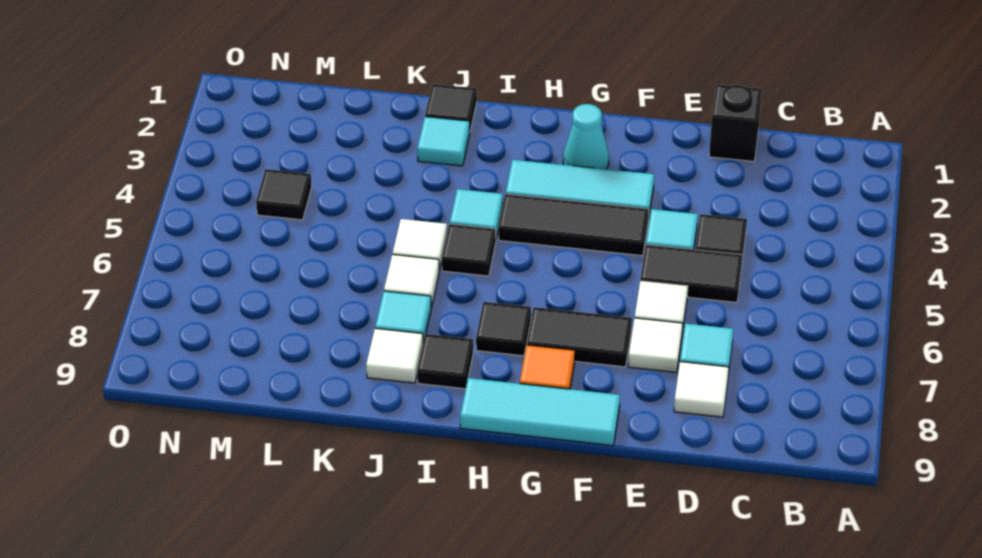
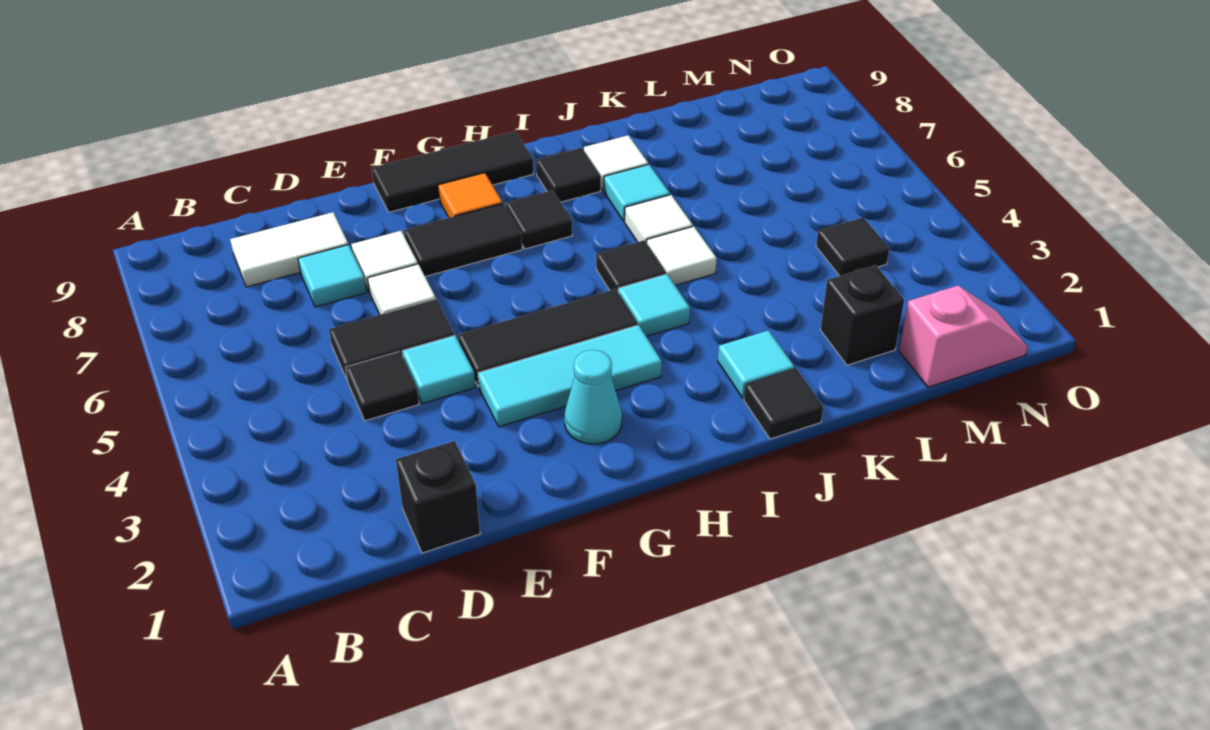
white 1x1 tile [674,362,729,417] -> white 1x2 tile [230,212,348,287]
cyan 1x3 tile [460,378,620,446] -> black 1x3 tile [372,131,533,212]
none -> black 1x1 brick [820,265,904,365]
none -> pink 1x2 slope [899,286,1028,387]

